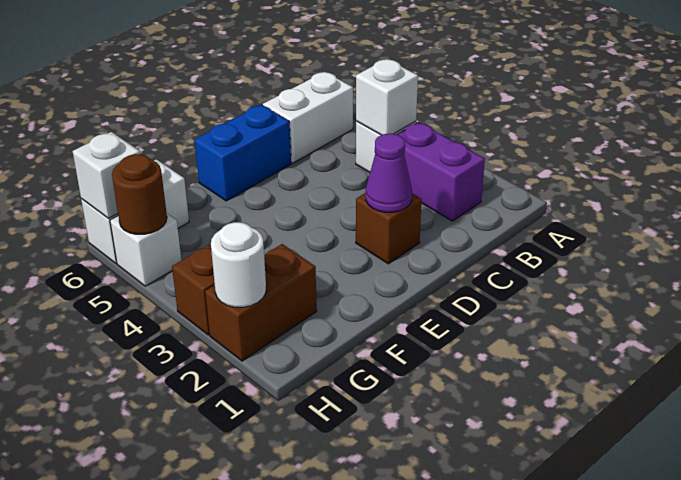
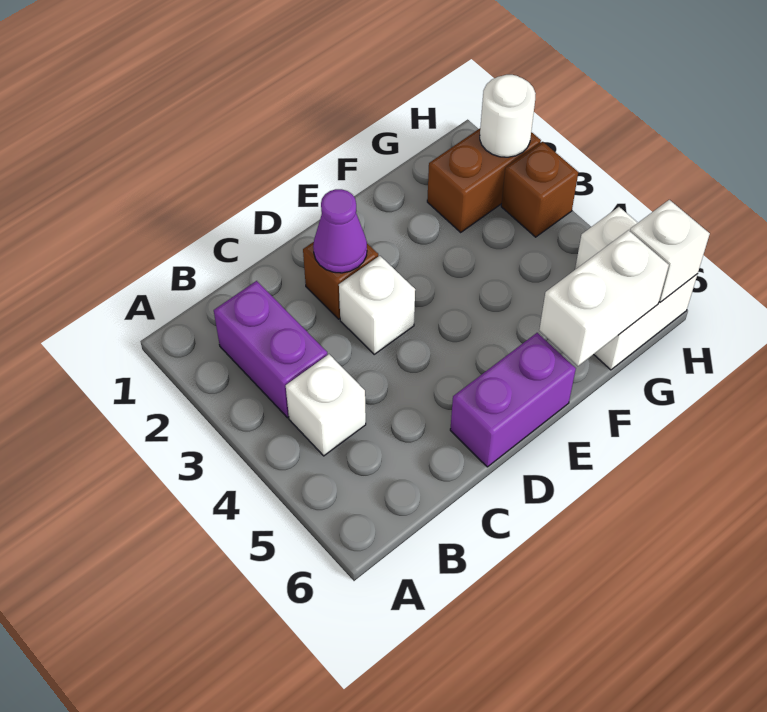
white 1x1 brick [356,59,418,135] -> white 1x1 brick moved to [339,256,415,354]
white 1x2 brick [263,72,353,163] -> white 1x2 brick moved to [539,230,669,366]
blue 1x2 brick [195,105,291,201] -> purple 1x2 brick [450,333,576,467]
brown 1x1 round brick [112,154,167,234] -> none

